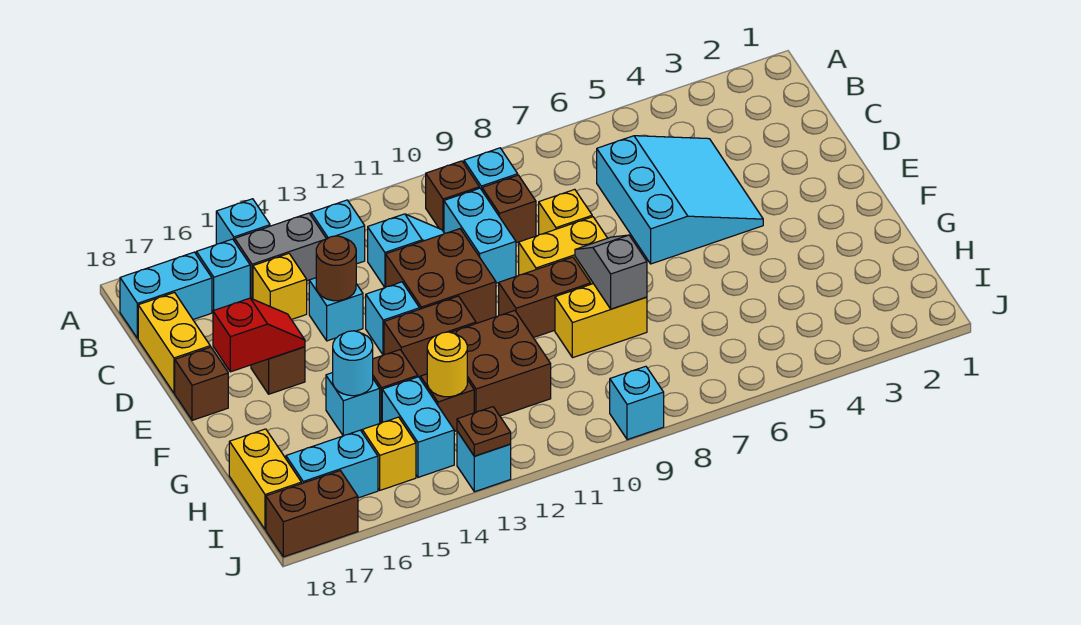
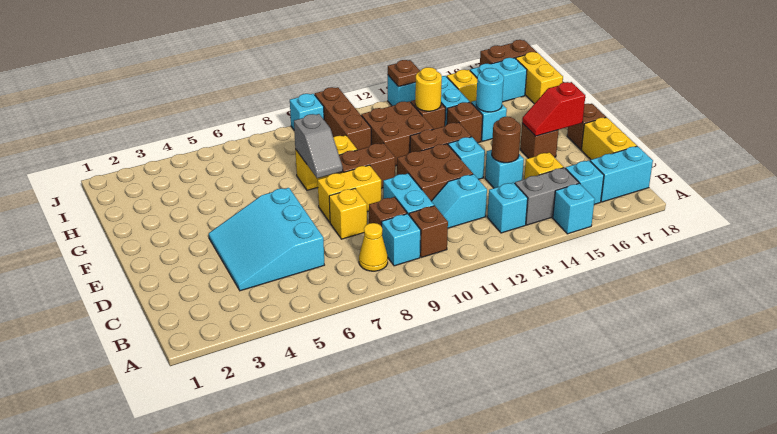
none -> yellow 1x1 cone [359,223,388,271]
none -> brown 1x3 brick [315,87,371,150]

